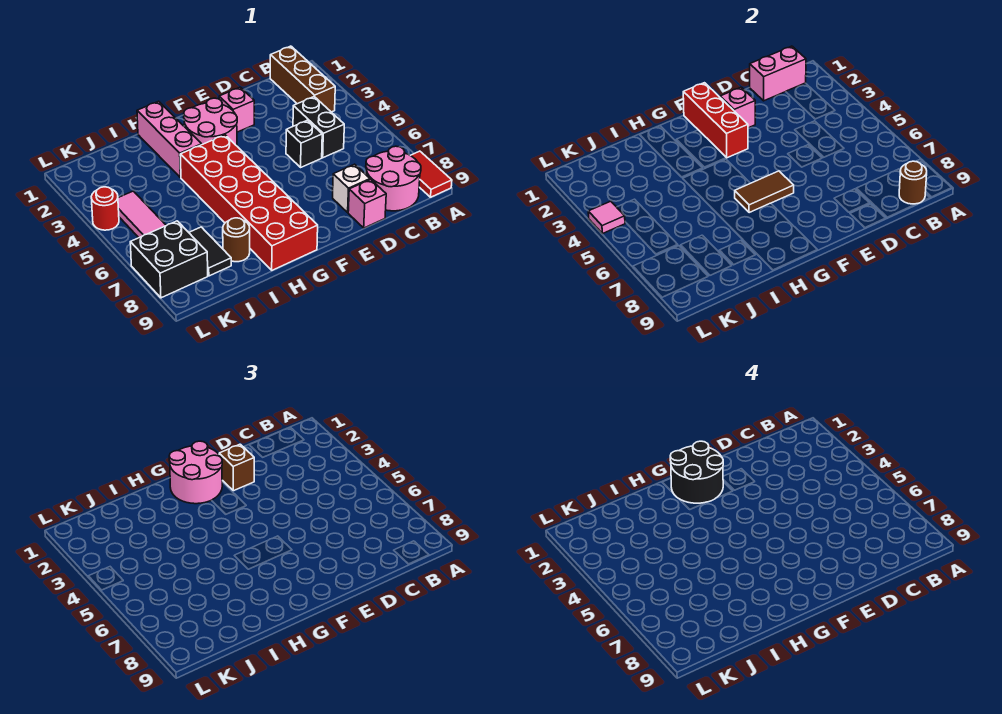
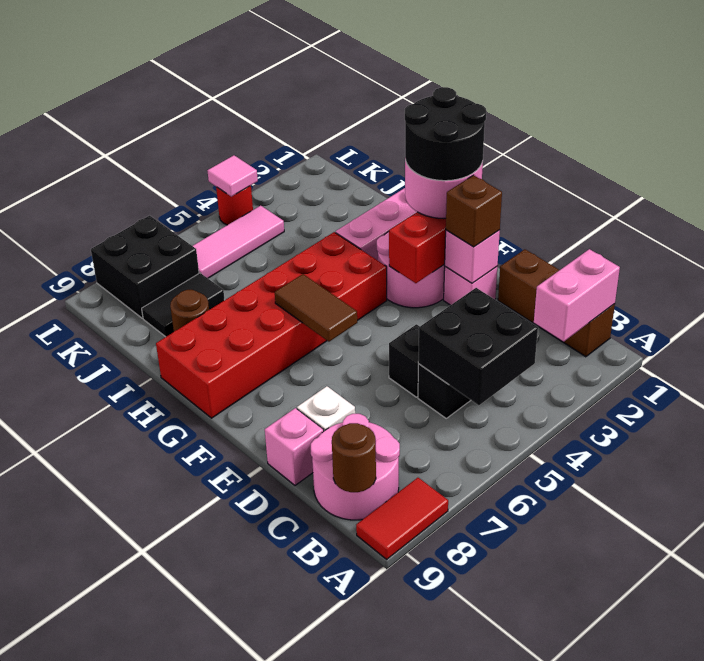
brown 1x3 brick [270,46,335,112] -> brown 1x3 brick turned to [498,249,615,357]
pink 1x2 brick [750,46,806,101] -> pink 1x2 brick turned to [534,249,620,342]
none -> black 2x2 brick [418,288,538,405]

